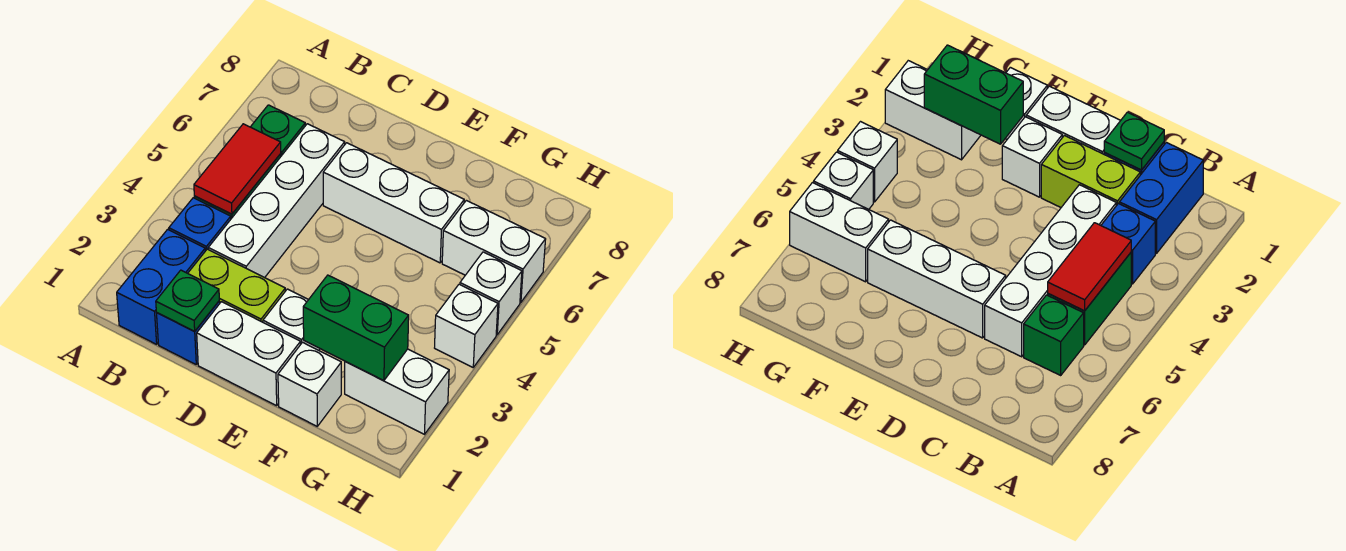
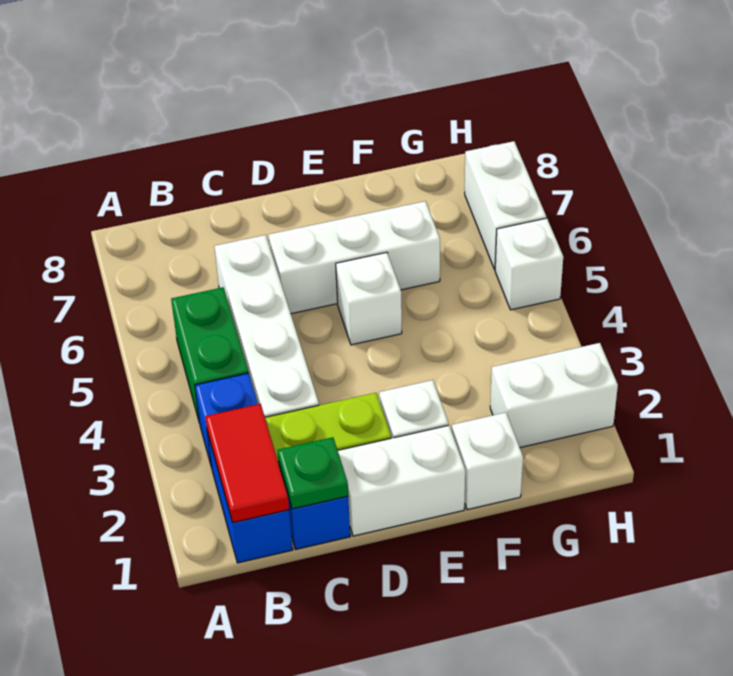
red 1x2 tile [194,124,281,214] -> red 1x2 tile moved to [205,404,289,523]
green 1x1 brick [251,105,305,156] -> none
green 1x2 brick [303,275,409,381] -> none
white 1x2 brick [442,200,546,302] -> white 1x2 brick turned to [465,141,546,269]
white 1x1 brick [435,284,498,367] -> white 1x1 brick moved to [336,252,402,345]

